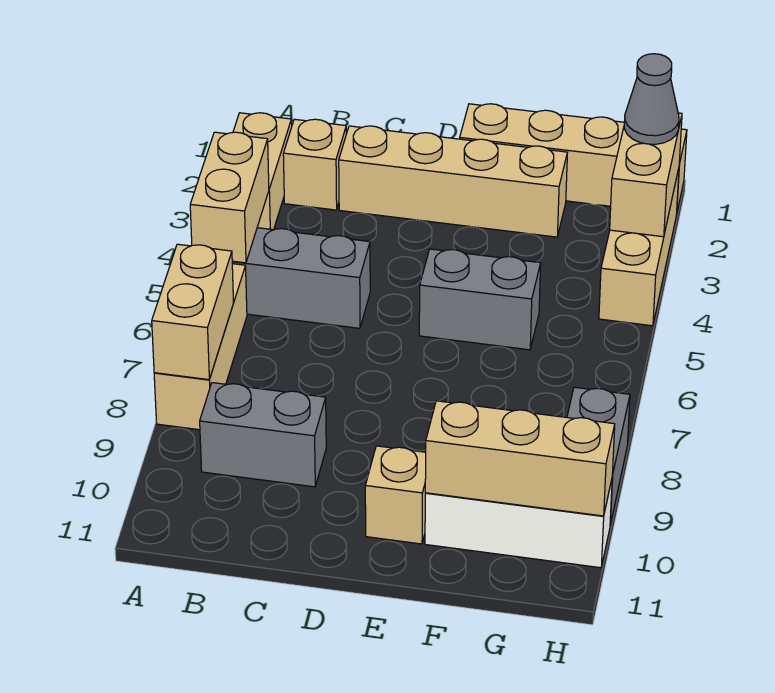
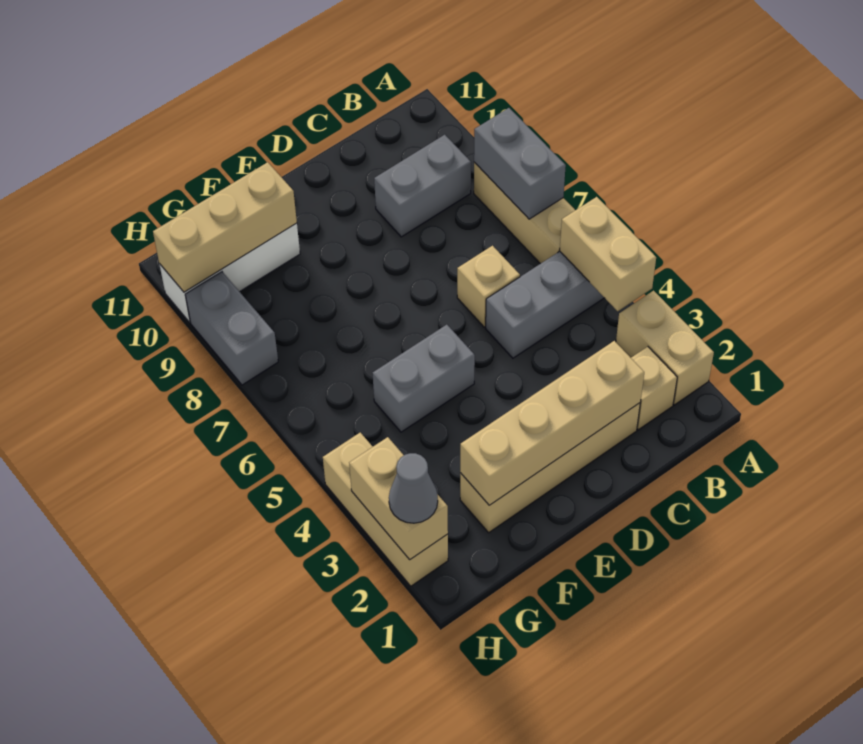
tan 1x2 brick [152,244,234,380] -> grey 1x2 brick [474,108,566,219]
tan 1x4 brick [460,104,687,211] -> tan 1x4 brick moved to [460,341,644,505]
tan 1x1 brick [365,446,426,544] -> tan 1x1 brick moved to [457,246,520,327]

